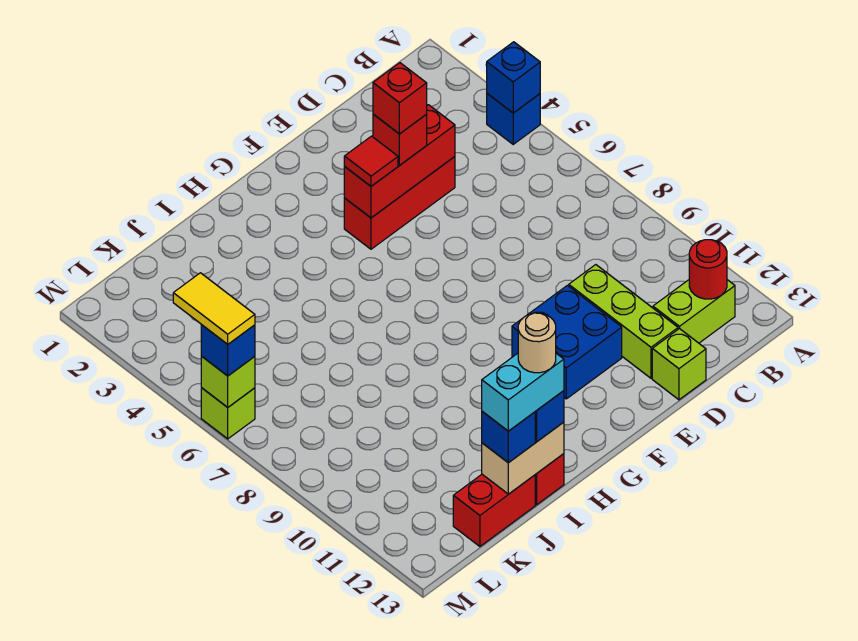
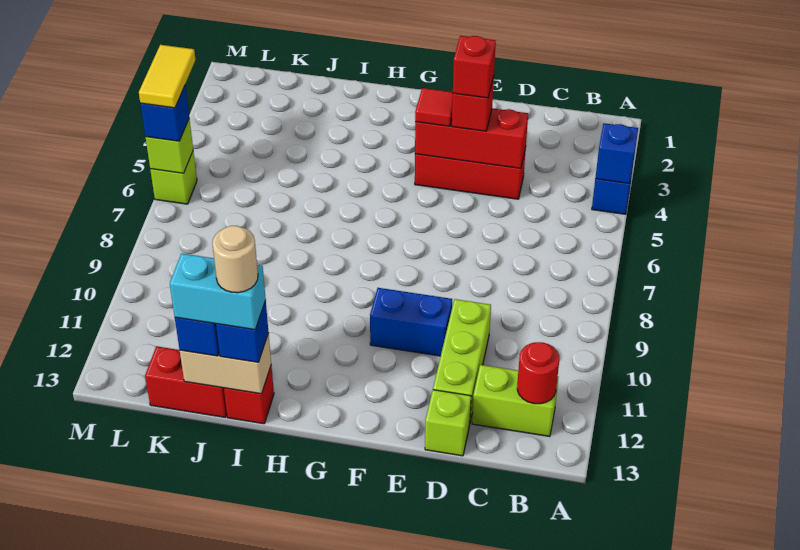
blue 2x2 brick [512,285,622,399] -> blue 1x2 brick [370,288,452,356]

